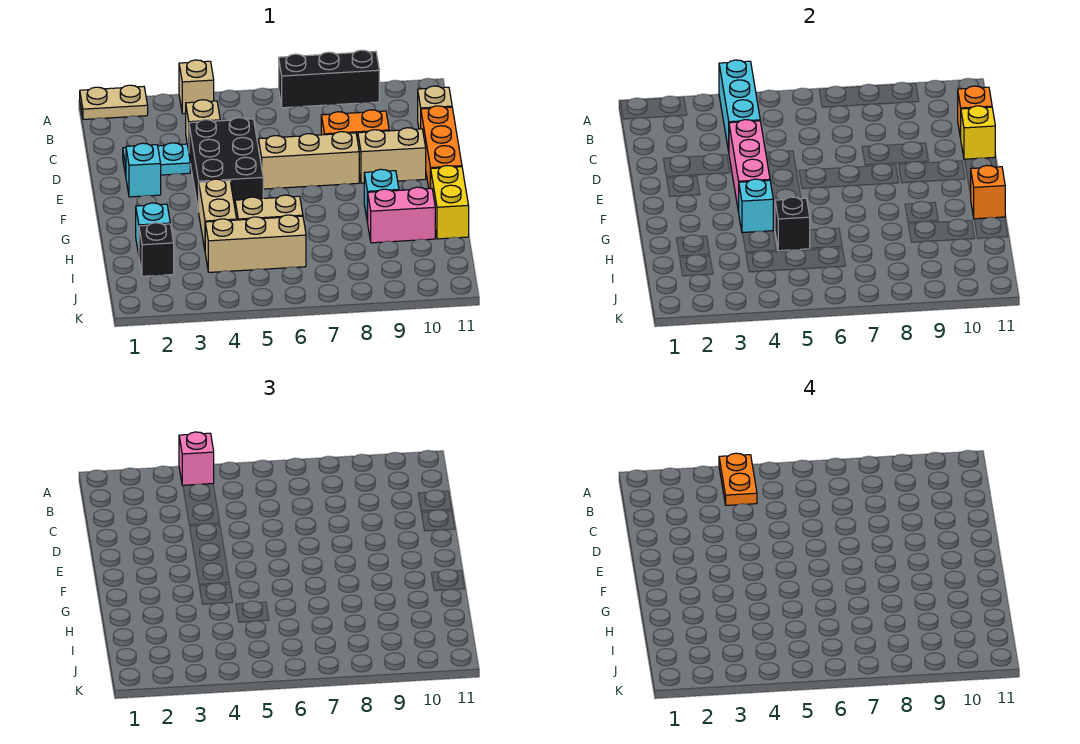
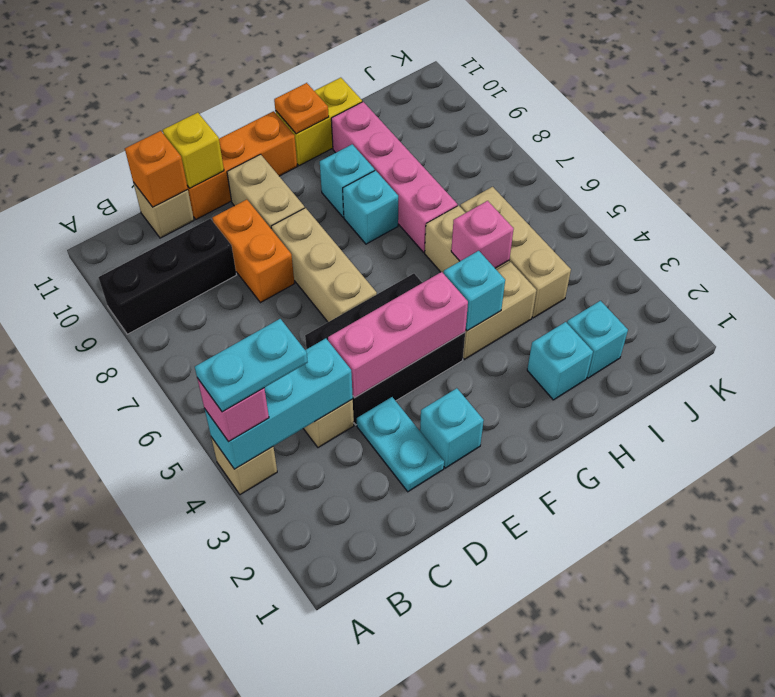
tan 1x2 plate [80,85,148,119] -> none
orange 1x2 plate [719,453,757,505] -> cyan 1x2 plate [195,319,308,412]
black 1x3 brick [279,50,379,108] -> black 1x3 brick turned to [99,219,236,334]
none -> cyan 1x1 brick [343,170,398,244]
orange 1x1 brick [971,166,1005,219] -> orange 1x1 plate [274,83,329,134]
black 1x1 brick [775,197,810,251] -> pink 1x1 brick [451,201,514,268]
pink 1x2 brick [368,187,435,243] -> pink 1x4 brick [331,102,458,252]
black 1x1 brick [139,223,174,276] -> cyan 1x1 brick [567,301,628,378]

